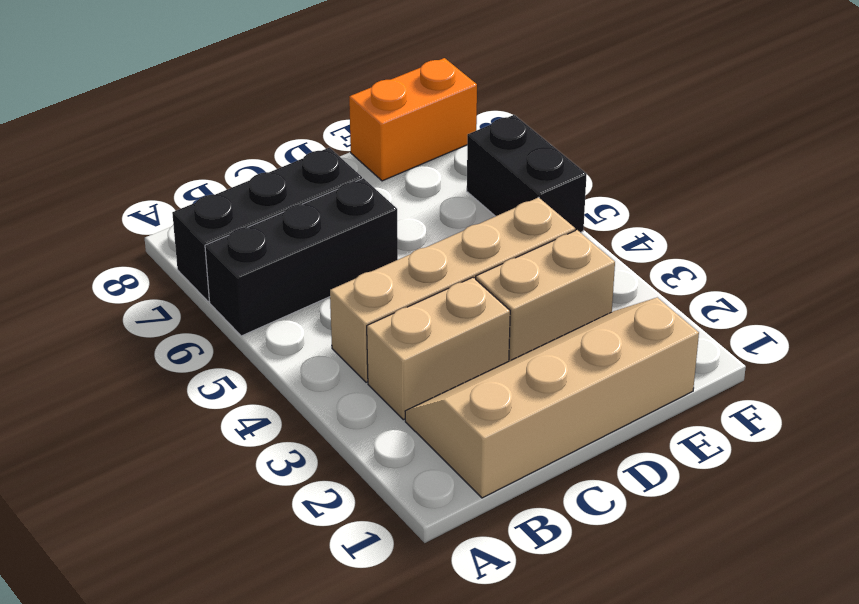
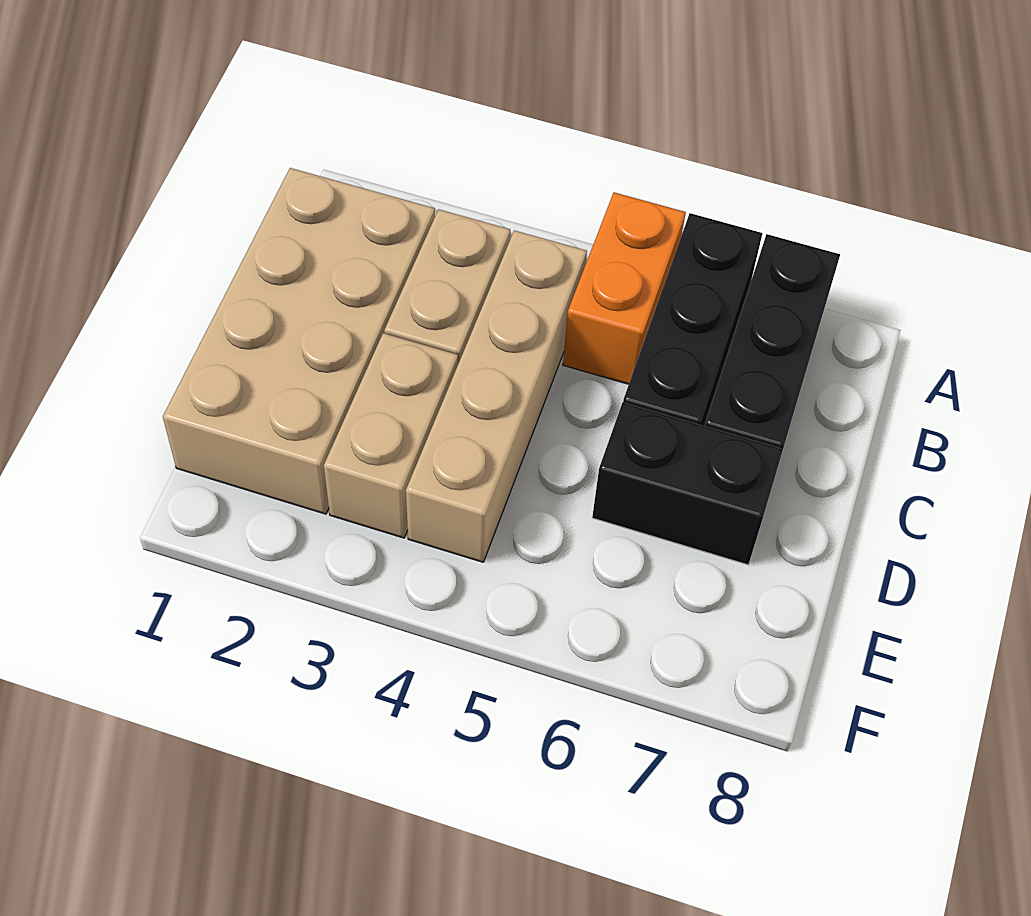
tan 2x4 slope [405,297,699,498] -> tan 2x4 brick [163,168,435,514]
orange 1x2 brick [349,58,477,181] -> orange 1x2 brick moved to [563,192,686,384]
black 1x2 brick [467,115,587,233] -> black 1x2 brick moved to [592,403,783,565]

